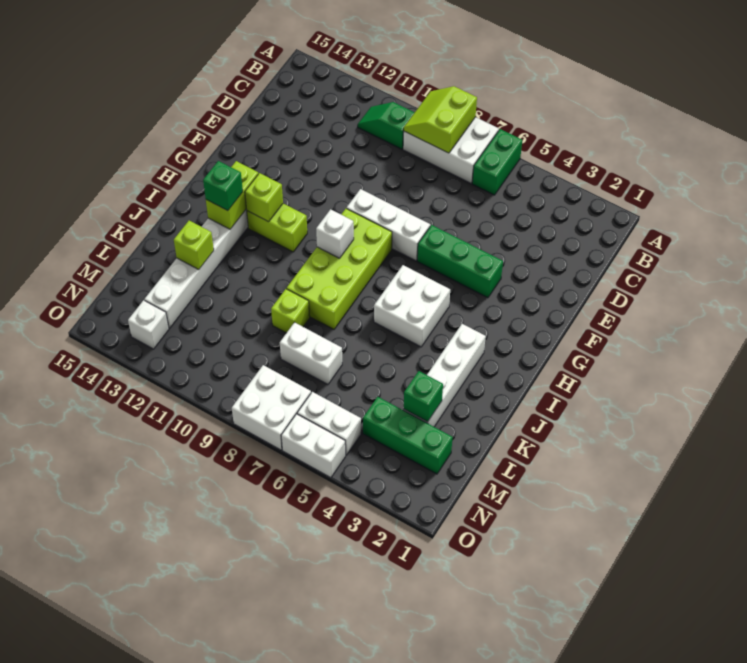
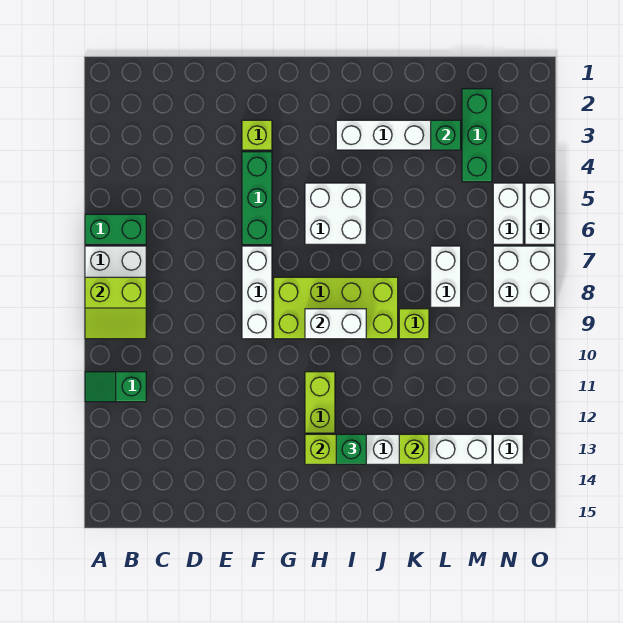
green 1x2 slope [358,102,415,149] -> green 1x2 slope turned to [85,372,146,402]
white 1x1 brick [316,209,354,258] -> white 1x2 brick [305,309,366,339]
lime 1x1 brick [245,173,283,222] -> lime 1x1 brick moved to [242,120,272,150]

